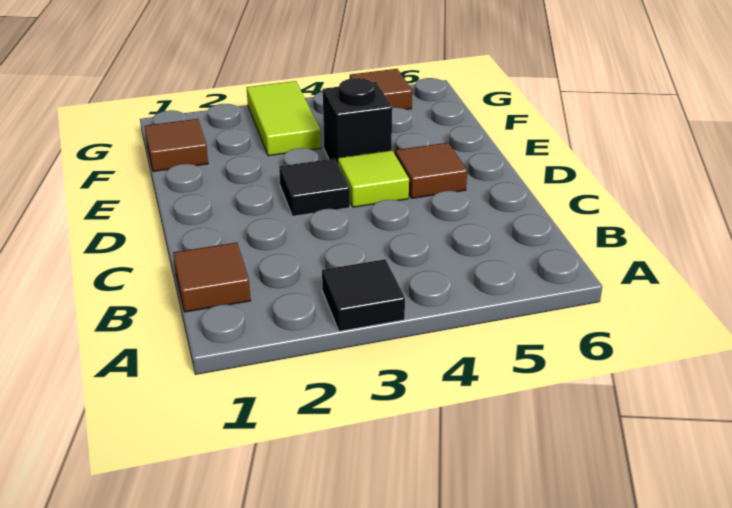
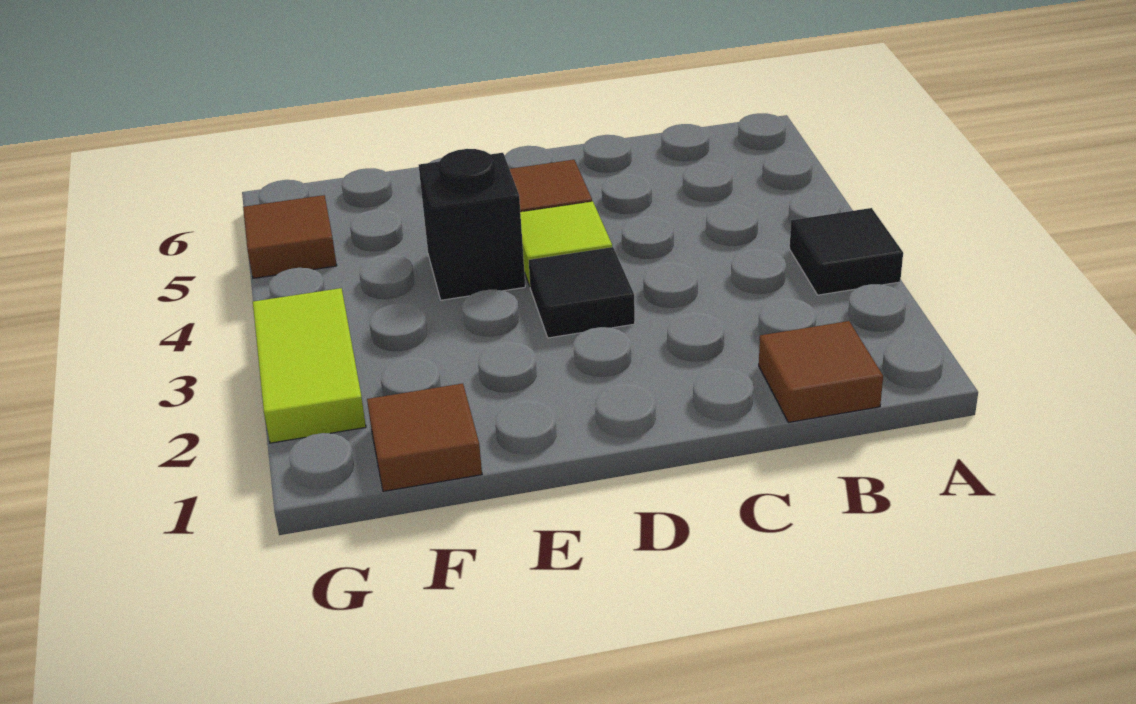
lime 1x2 tile [246,81,321,156] -> lime 1x2 tile turned to [253,288,366,443]

